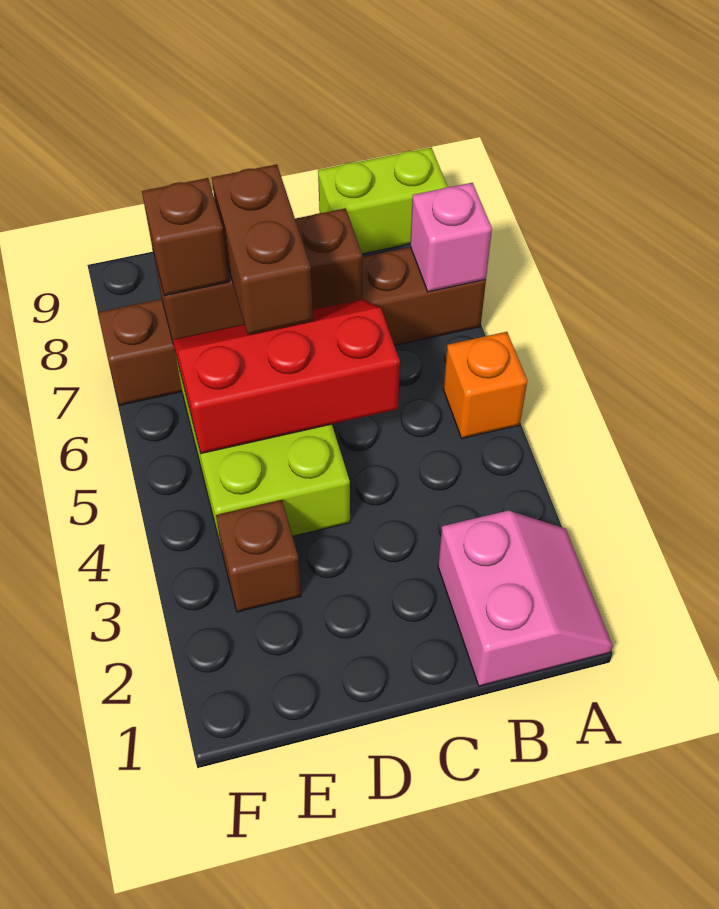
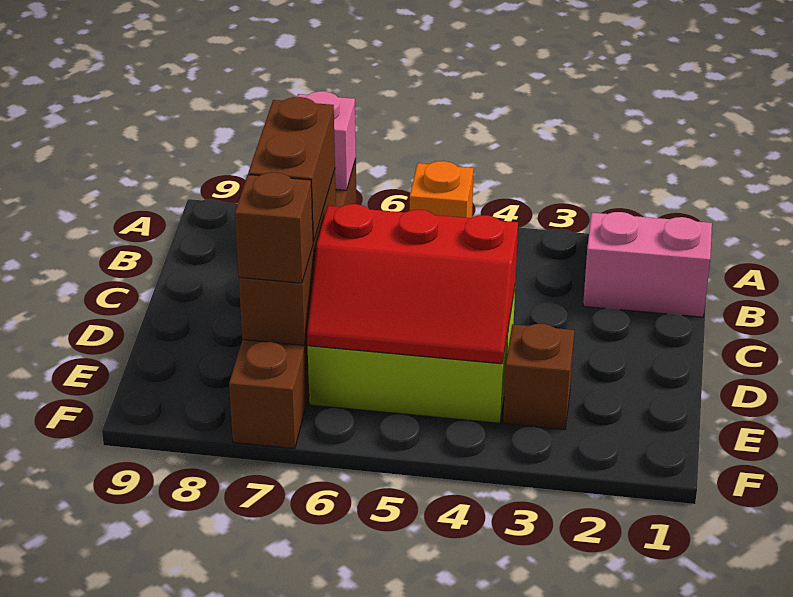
lime 1x2 brick [318,148,448,254] -> none
red 2x3 slope [173,299,400,453] -> red 2x3 slope turned to [307,204,518,364]
brown 1x2 brick [212,164,313,335] -> brown 1x2 brick turned to [248,97,335,242]

